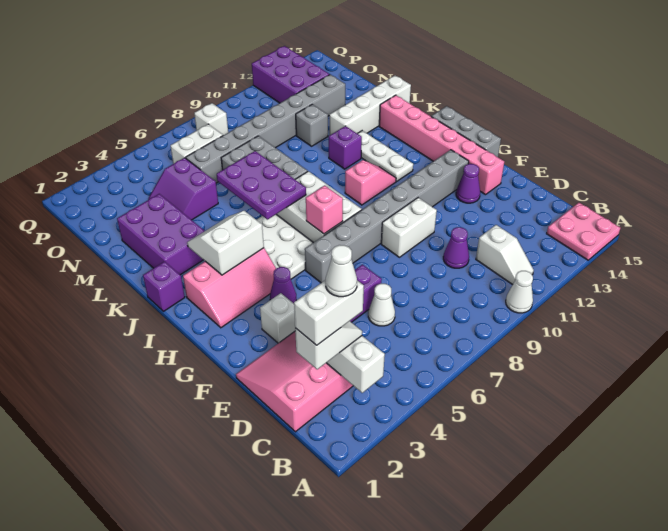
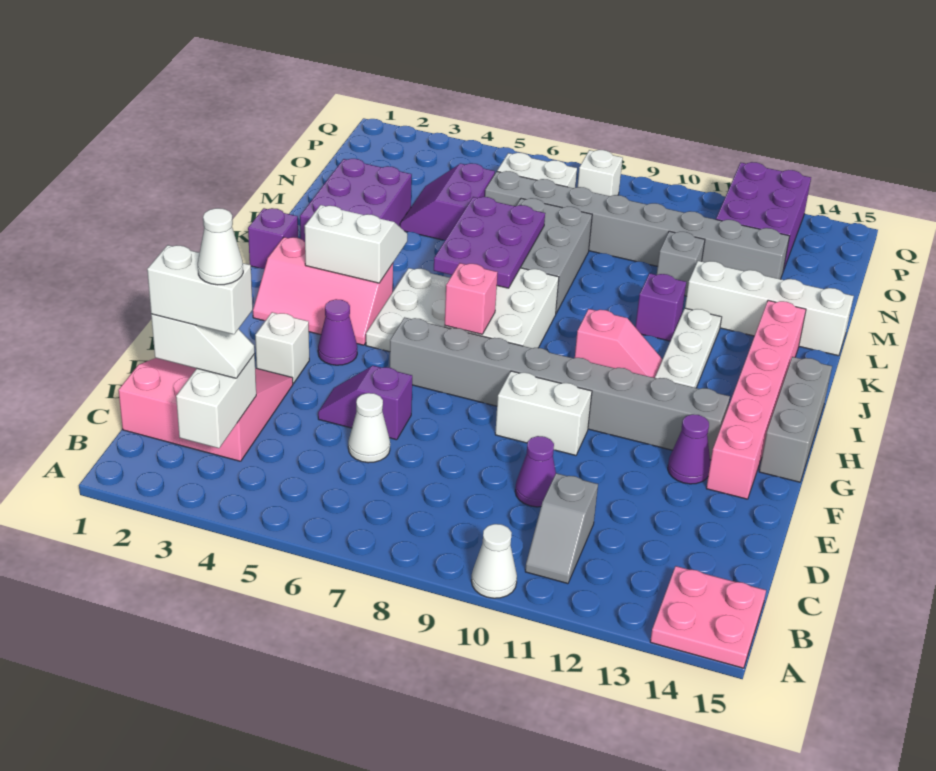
white 1x2 slope [476,225,534,285] -> grey 1x2 slope [525,473,598,584]

